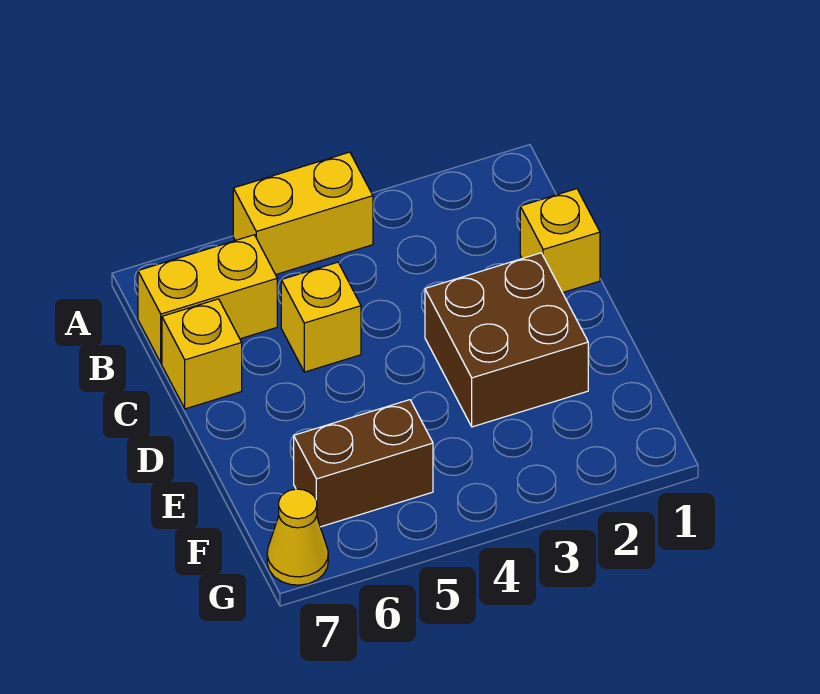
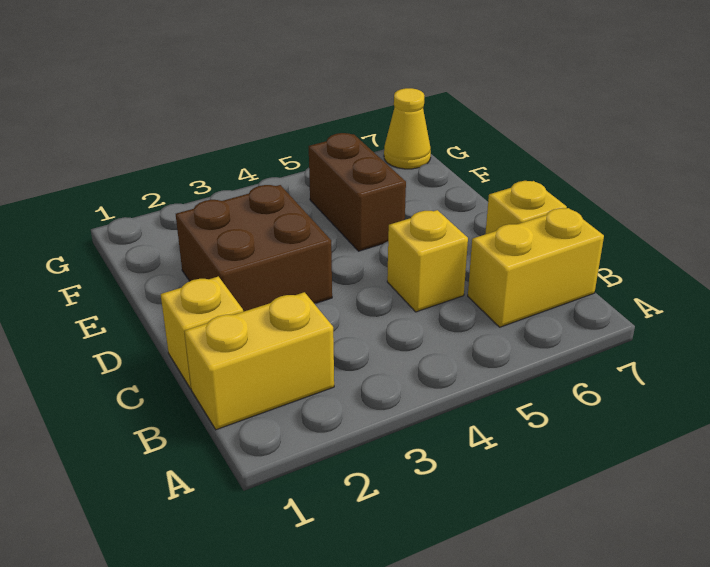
yellow 1x2 brick [233,152,373,275] -> yellow 1x2 brick moved to [184,292,334,430]
brown 1x2 brick [294,400,433,527] -> brown 1x2 brick turned to [309,133,406,251]

